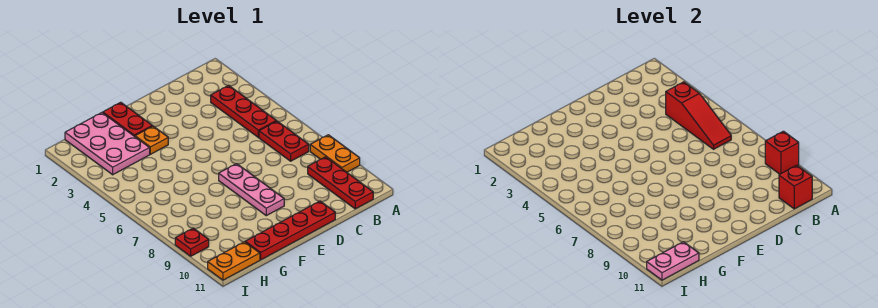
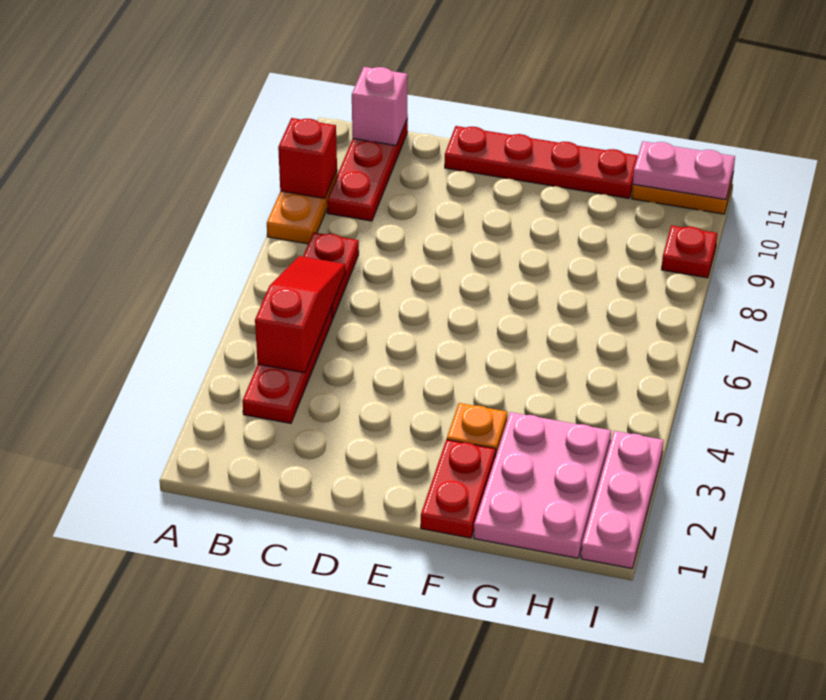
red 1x1 brick [779,165,812,209] -> pink 1x1 brick [352,67,408,145]
pink 1x3 plate [219,164,284,216] -> pink 1x3 plate moved to [581,431,664,569]

